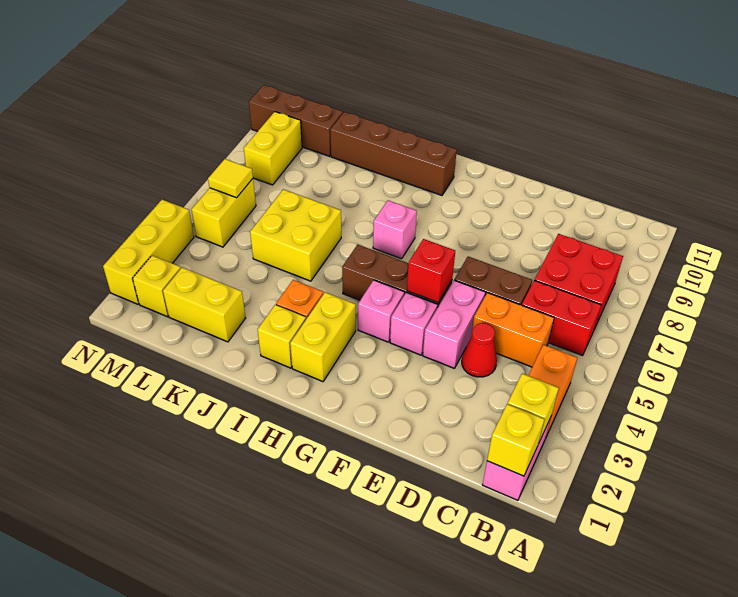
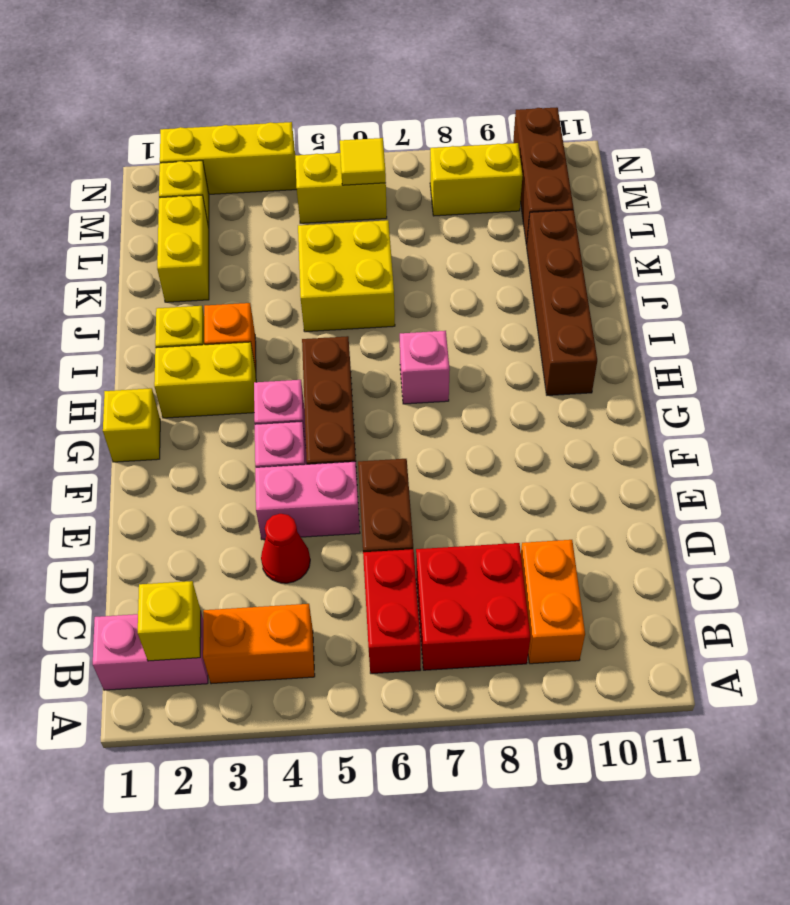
yellow 1x1 brick [487,404,545,476] -> yellow 1x1 brick moved to [103,388,160,462]
orange 1x2 brick [471,293,554,367] -> orange 1x2 brick moved to [521,540,585,664]
red 1x1 brick [407,239,455,303] -> none

